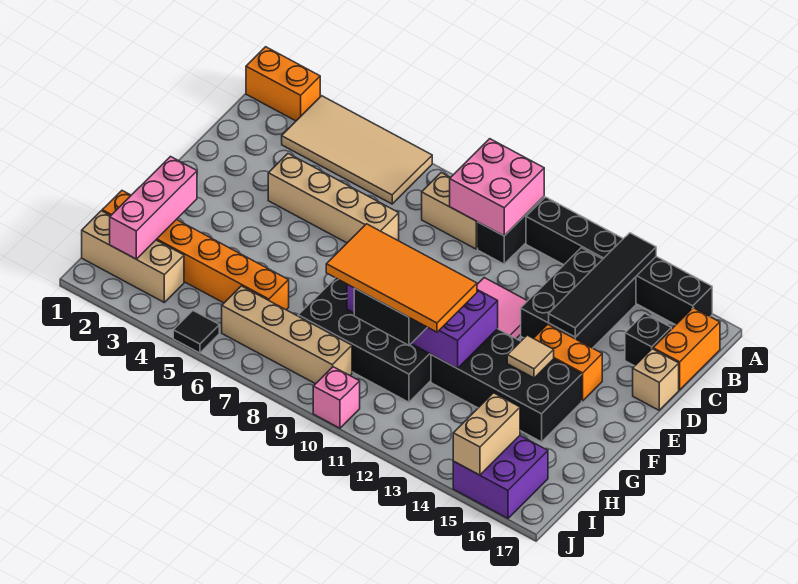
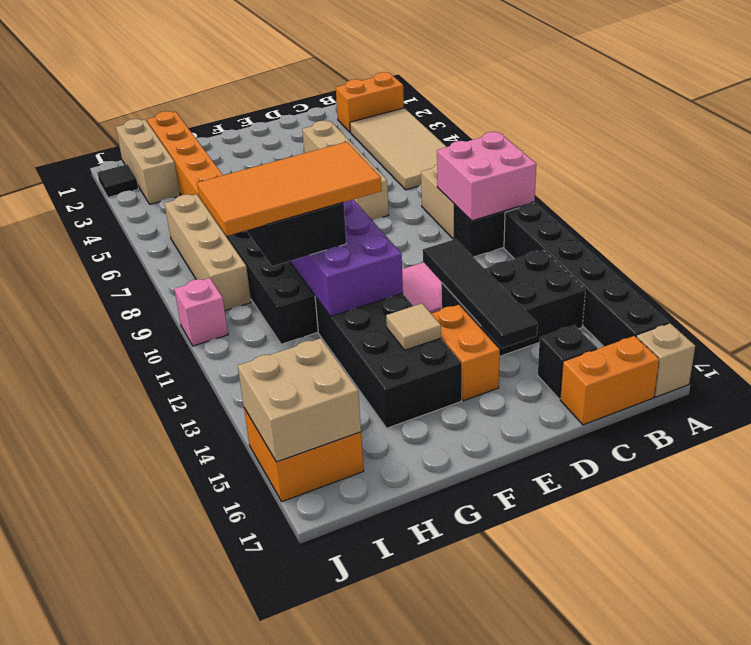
orange 1x2 brick [246,47,320,121] -> orange 1x2 brick turned to [336,72,404,132]
black 1x4 tile [549,233,656,337] -> black 1x4 tile turned to [423,239,538,348]
tan 1x1 brick [633,349,679,410] -> tan 1x1 brick moved to [636,323,695,397]
pink 1x3 brick [110,157,197,259] -> none
orange 2x4 tile [326,224,477,332] -> orange 2x4 tile turned to [197,142,382,236]
purple 2x2 brick [453,436,548,518] -> orange 2x2 brick [244,408,364,502]
tan 1x2 brick [453,393,520,475] -> tan 2x2 brick [238,338,361,462]
black 1x1 tile [173,311,219,353] -> black 1x1 tile moved to [97,164,138,197]

